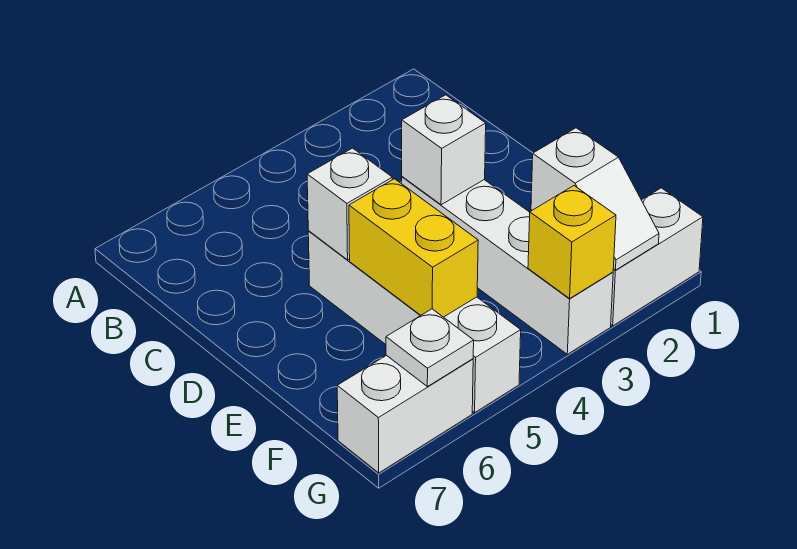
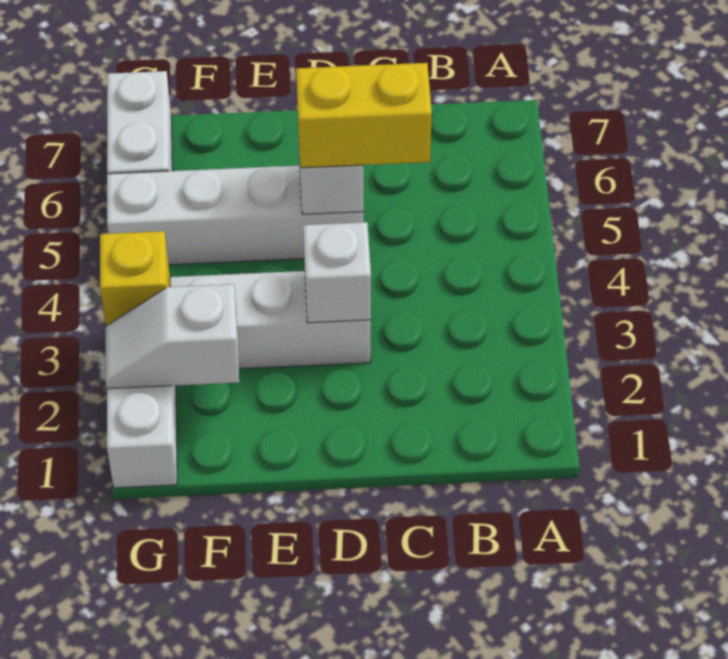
yellow 1x2 brick [349,179,478,317] -> yellow 1x2 brick moved to [296,63,432,168]
white 1x1 plate [386,309,474,387] -> none

